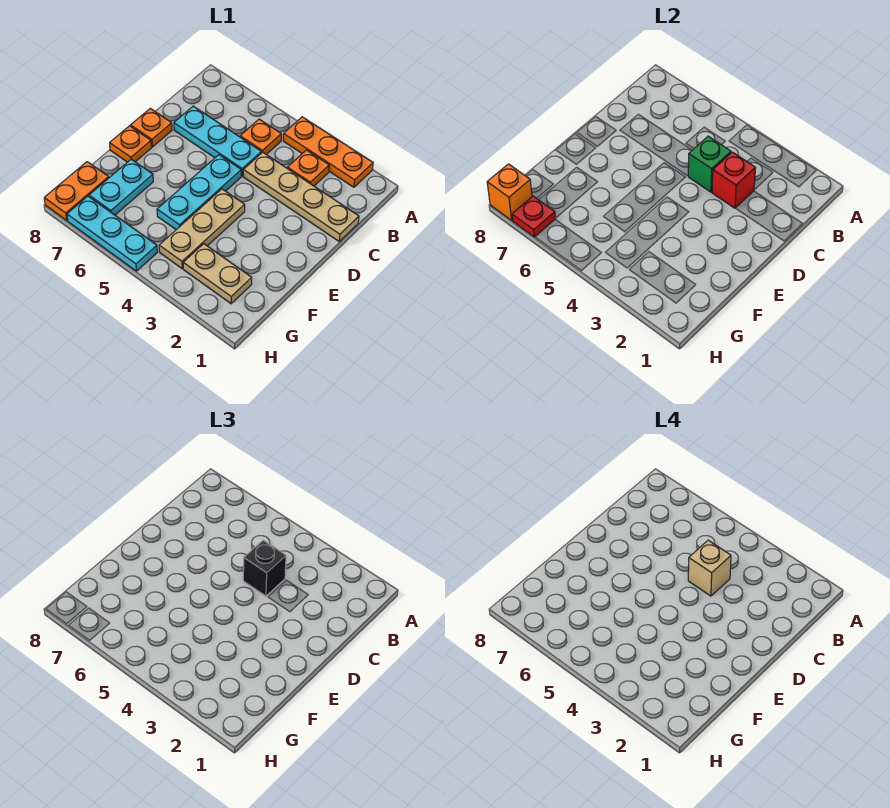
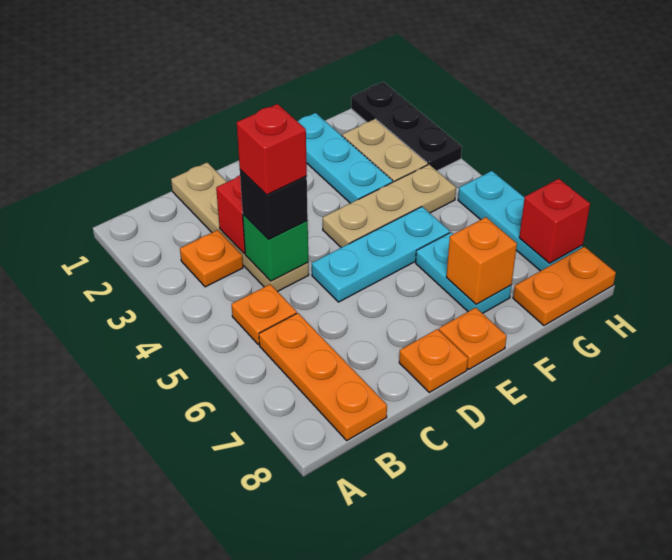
orange 1x3 plate [283,117,373,187] -> orange 1x3 plate moved to [259,313,387,440]
tan 1x1 brick [688,540,731,596] -> red 1x1 brick [237,104,307,195]
cyan 1x3 plate [174,106,262,176] -> cyan 1x3 plate moved to [297,113,393,203]
cyan 1x2 plate [89,159,153,215] -> cyan 1x2 plate turned to [416,232,511,313]
none -> black 1x3 plate [351,82,462,171]
red 1x1 plate [512,196,555,237] -> red 1x1 brick [519,179,590,263]
orange 1x1 brick [487,164,532,220] -> orange 1x1 brick moved to [446,217,517,304]

